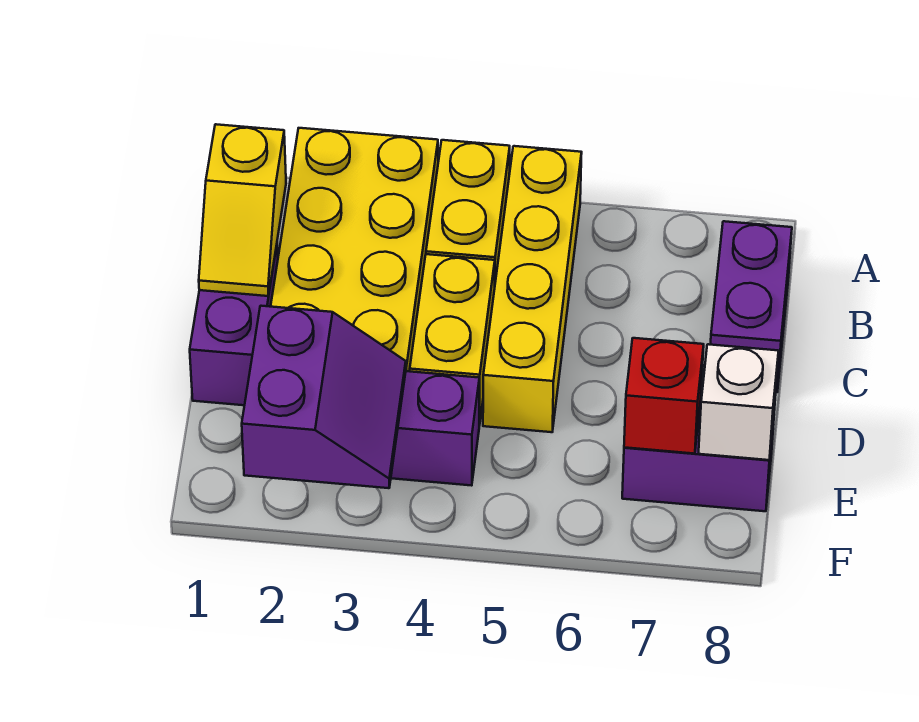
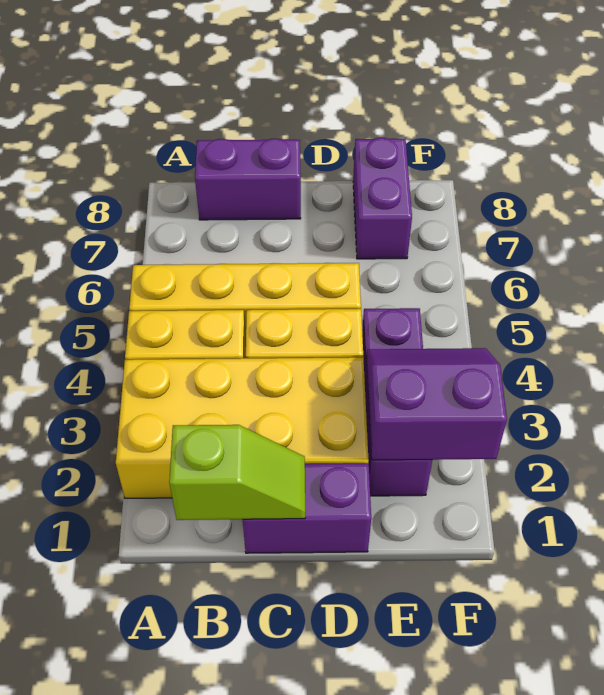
yellow 1x2 slope [199,124,286,296] -> lime 1x2 slope [169,425,305,520]
red 1x1 brick [624,338,704,454] -> none
white 1x1 brick [699,344,778,460] -> none

